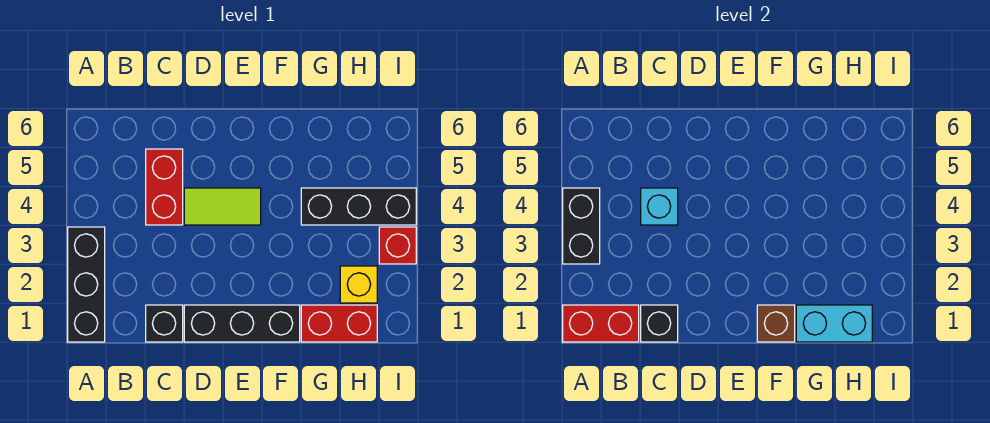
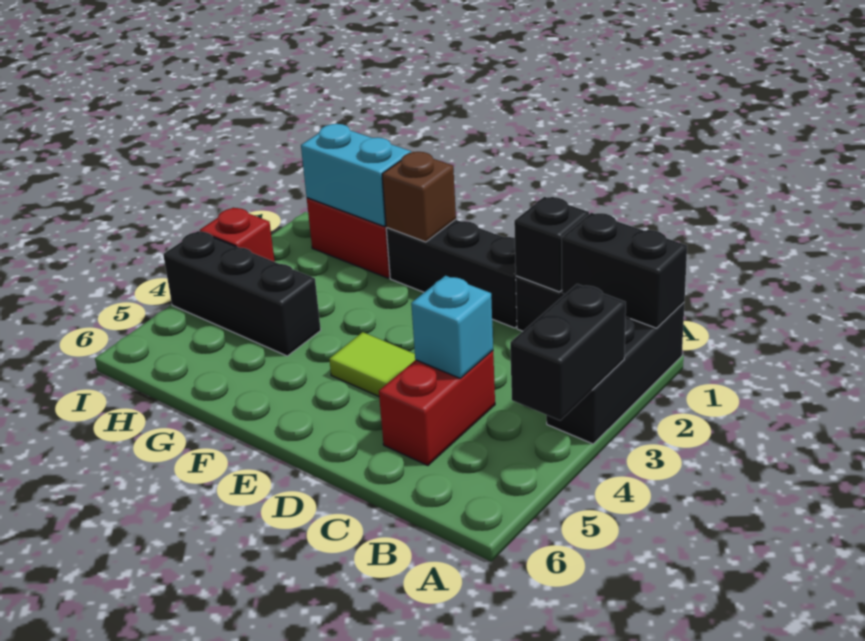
red 1x2 brick [563,305,639,342] -> black 1x2 brick [562,213,687,328]
yellow 1x1 brick [340,266,377,303] -> none

